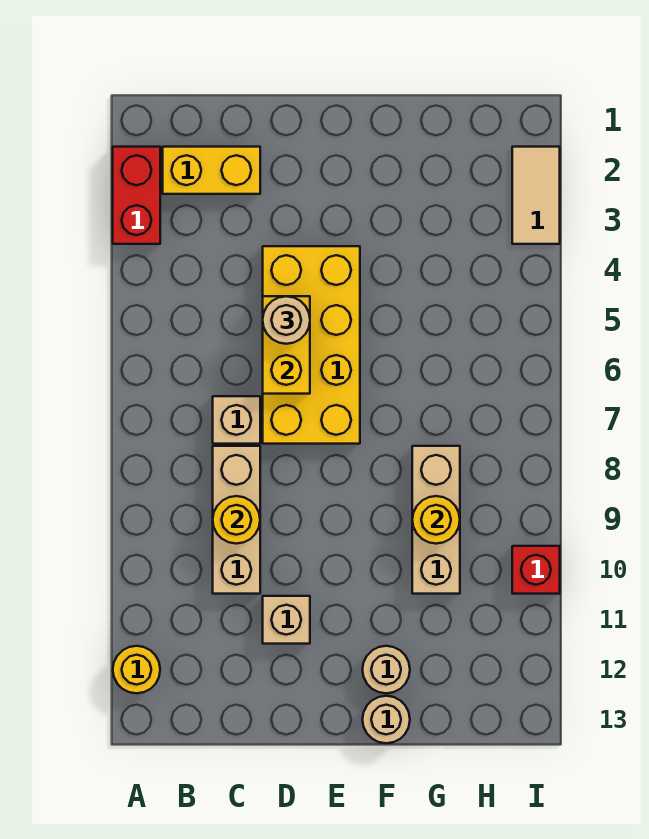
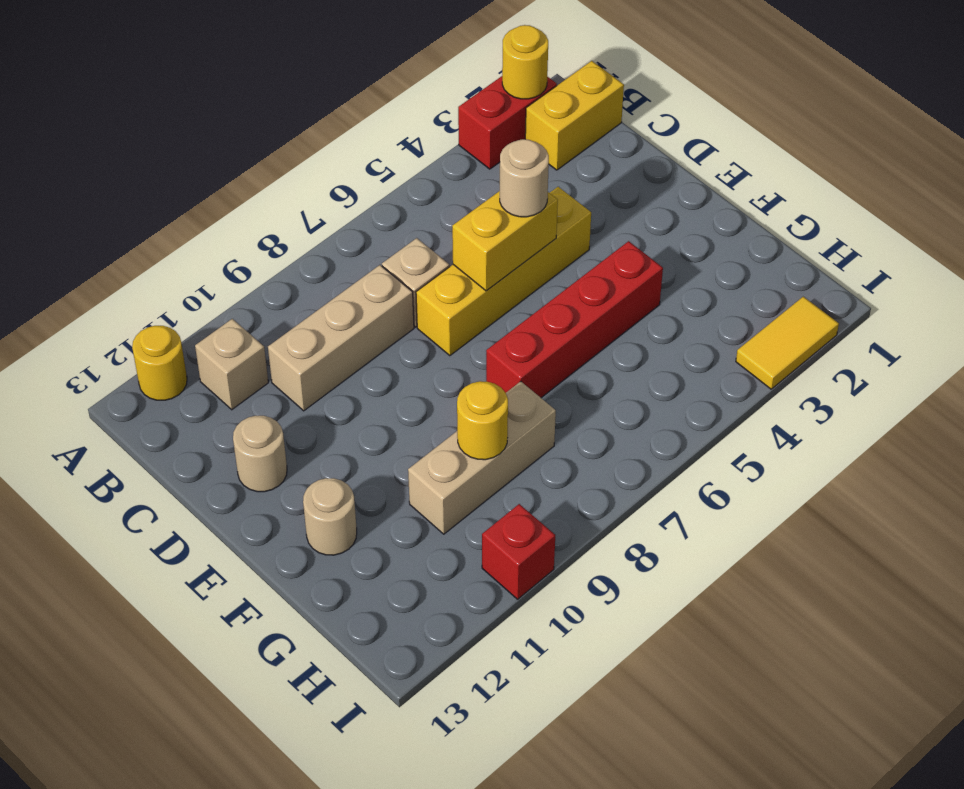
yellow 1x2 brick [163,147,260,194] -> yellow 1x2 brick turned to [525,61,624,170]
yellow 1x1 round brick [213,496,260,544] -> yellow 1x1 round brick moved to [502,25,548,99]
yellow 2x4 brick [263,246,360,444] -> yellow 1x4 brick [416,187,591,356]
tan 1x1 brick [263,596,310,644] -> tan 1x1 brick moved to [195,319,268,410]
none -> red 1x4 brick [486,241,663,398]
tan 1x1 round brick [362,696,410,743] -> tan 1x1 round brick moved to [233,416,287,492]
tan 1x2 tile [512,147,560,244] -> yellow 1x2 tile [736,297,839,389]

